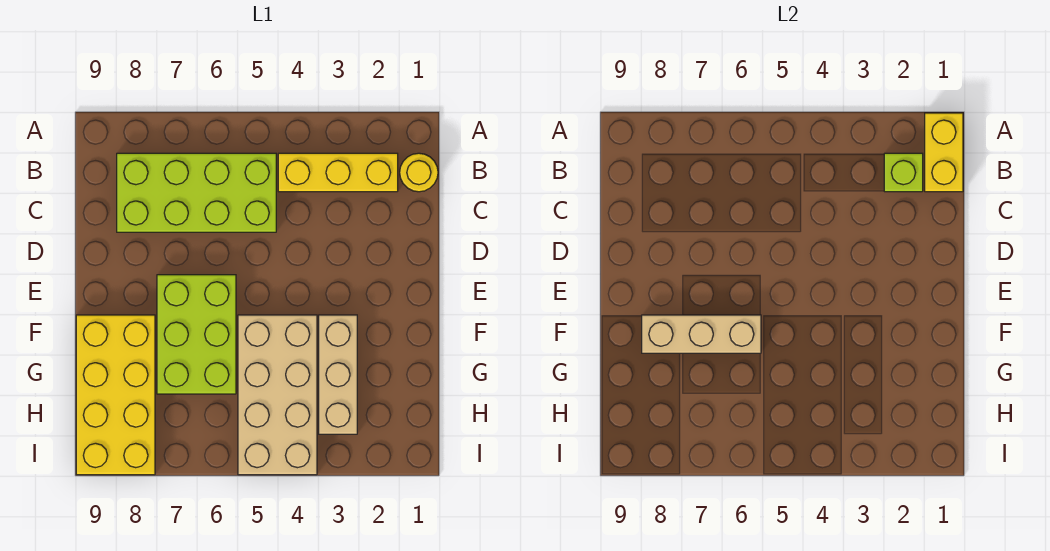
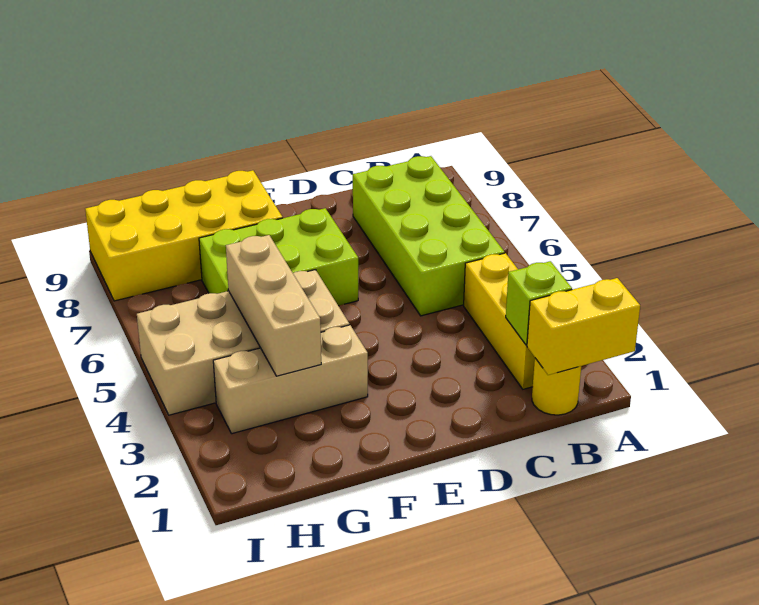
tan 1x3 brick [642,315,761,353] -> tan 1x3 brick moved to [226,235,321,376]

